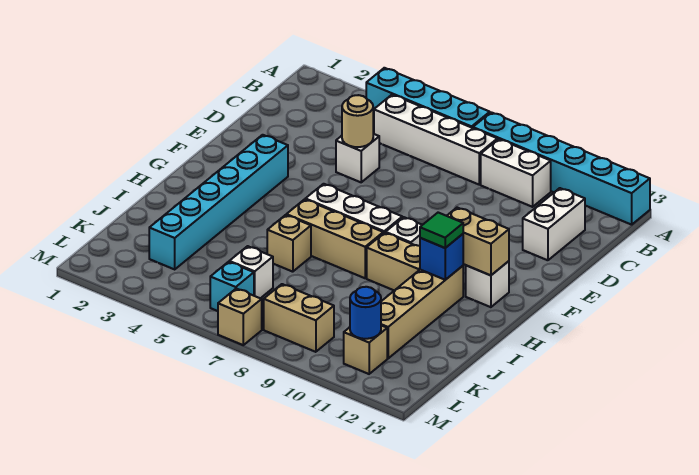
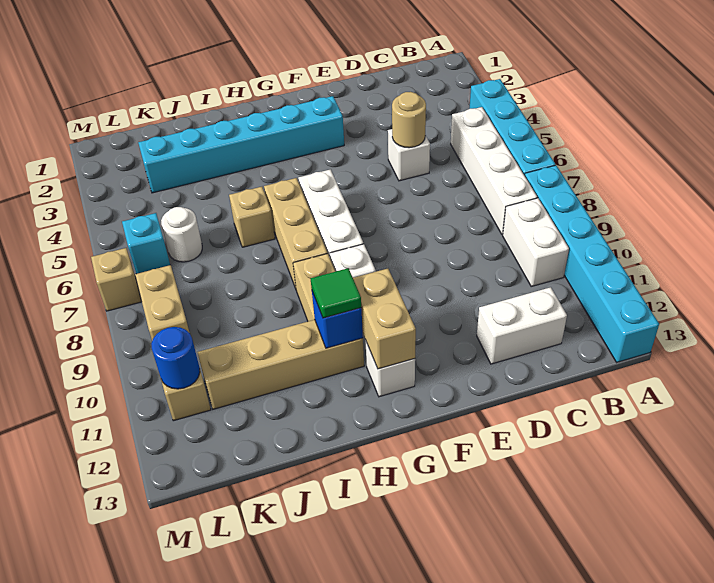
white 1x1 brick [229,246,273,298] -> white 1x1 round brick [161,207,202,262]

